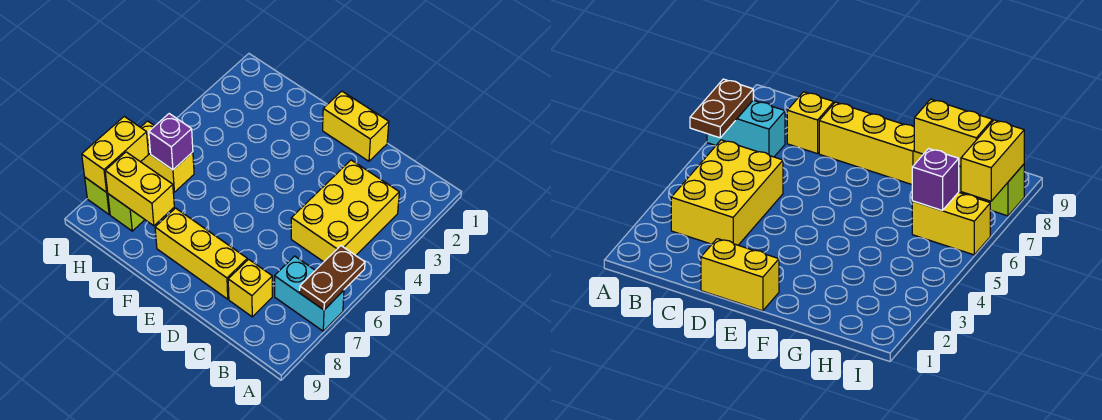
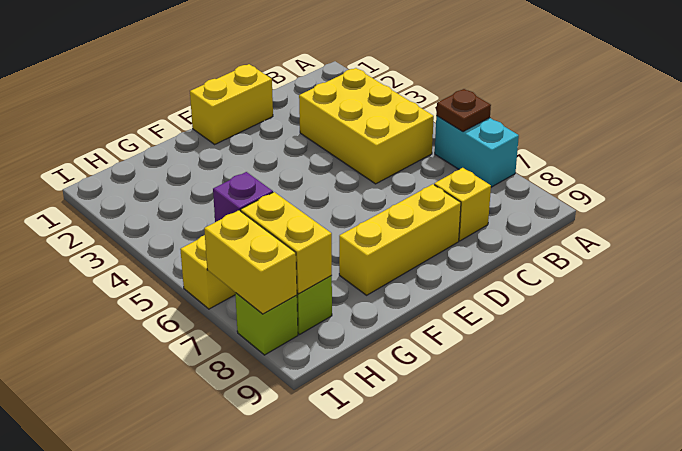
brown 1x2 plate [300,246,365,310] -> brown 1x1 plate [436,89,491,132]
cyan 1x2 brick [275,256,344,331] -> cyan 1x2 brick turned to [435,116,519,187]
yellow 1x2 brick [105,152,174,226] -> yellow 1x2 brick turned to [241,192,332,294]

